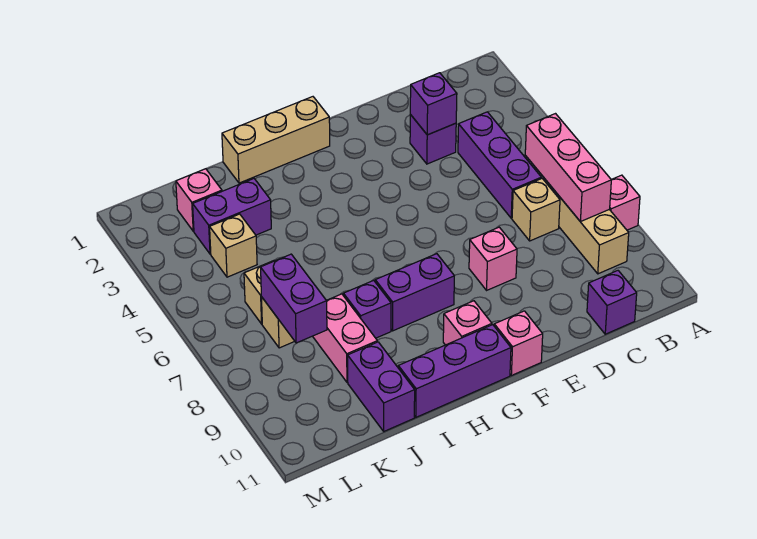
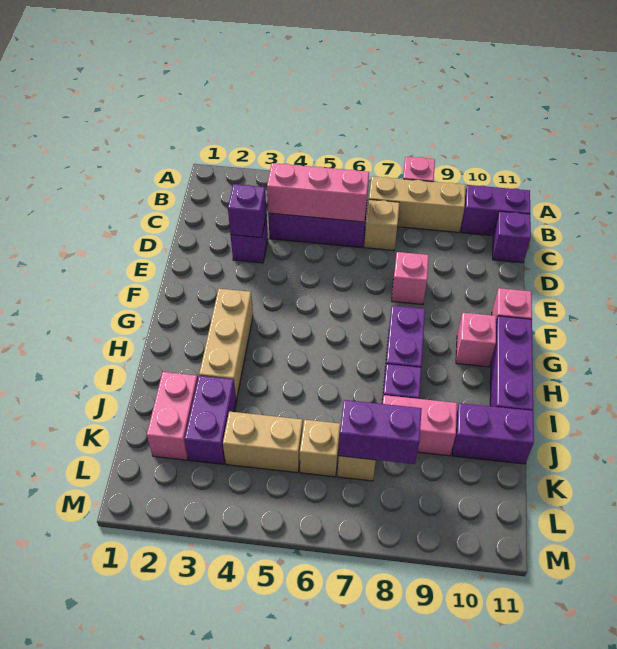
pink 1x3 brick [525,114,611,222] -> pink 1x3 brick moved to [267,163,369,222]
none -> purple 1x2 brick [461,185,530,236]
tan 1x3 brick [222,97,330,183] -> tan 1x3 brick moved to [199,289,253,400]
pink 1x1 brick [176,169,222,231] -> pink 1x2 brick [147,372,198,460]
tan 1x1 brick [210,214,257,277] -> tan 1x2 brick [223,412,303,473]

